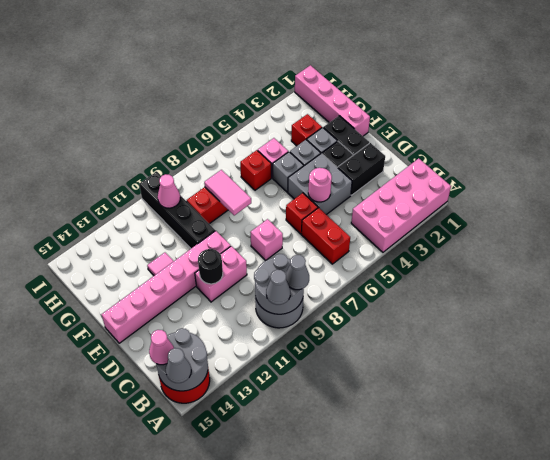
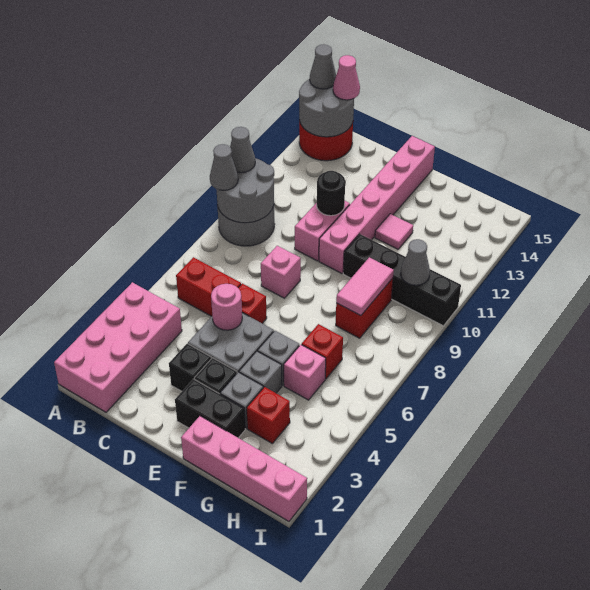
black 1x2 brick [338,143,385,195] -> black 1x1 brick [169,344,211,391]
pink 1x2 tile [204,170,251,215] -> pink 1x2 tile turned to [336,257,394,316]
pink 1x1 cone [158,174,180,208] -> grey 1x1 cone [401,239,430,285]

